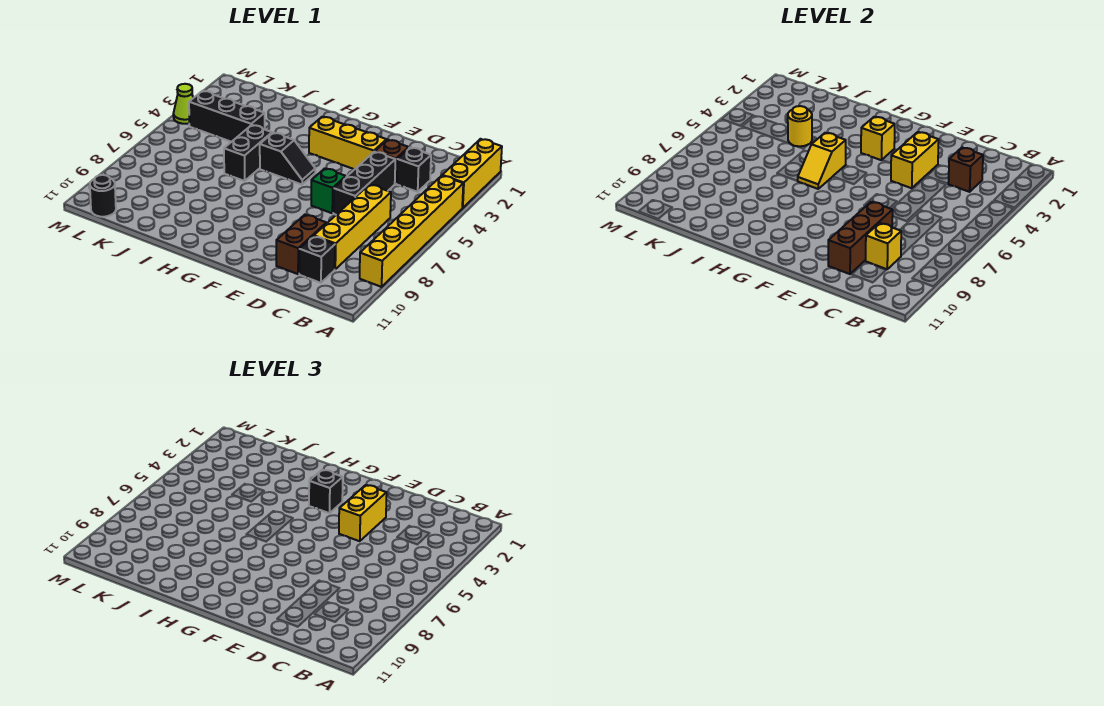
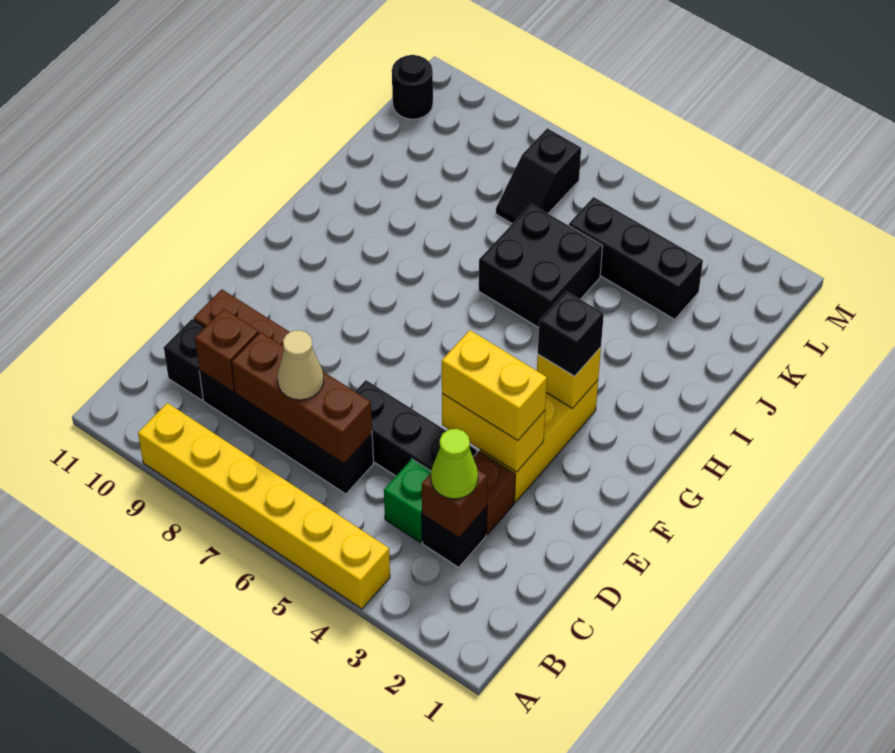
yellow 1x3 brick [442,139,502,208] -> none
yellow 1x4 brick [314,184,391,269] -> black 1x4 brick [199,371,373,494]
none -> tan 1x1 cone [277,330,324,400]
yellow 1x1 brick [866,223,901,269] -> brown 1x1 brick [195,309,259,392]
brown 1x3 brick [828,202,893,274] -> brown 1x3 brick moved to [231,332,372,463]
green 1x1 brick [311,168,346,213] -> green 1x1 brick moved to [384,459,431,543]
black 1x2 slope [260,133,315,185] -> black 1x2 slope moved to [496,128,581,224]
yellow 1x2 slope [798,133,846,189] -> none
black 1x2 brick [224,125,272,181] -> black 2x2 brick [479,204,603,328]
black 1x3 brick [189,91,265,142] -> black 1x3 brick turned to [569,197,703,320]
yellow 1x1 round brick [788,106,812,146] -> none
lime 1x1 cone [173,84,193,124] -> lime 1x1 cone moved to [431,429,478,499]

